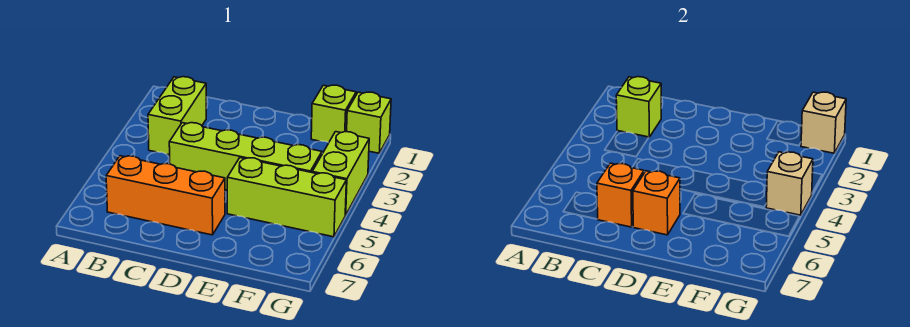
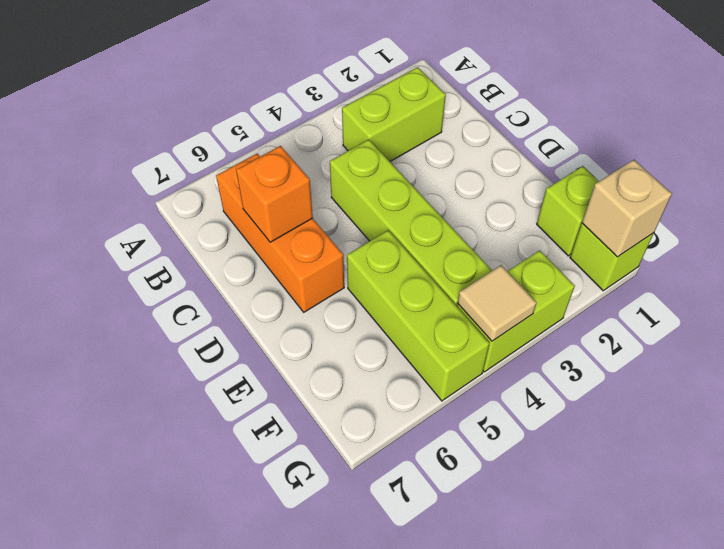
lime 1x1 brick [616,77,661,137] -> none
orange 1x1 brick [633,171,680,235] -> none
tan 1x1 brick [766,152,813,215] -> tan 1x1 tile [458,265,537,341]

